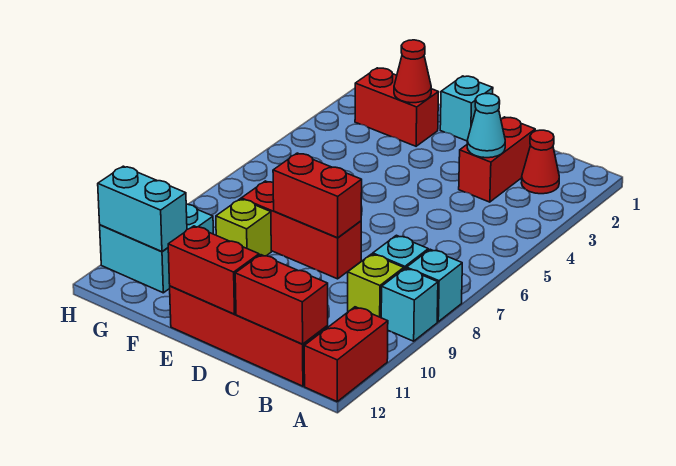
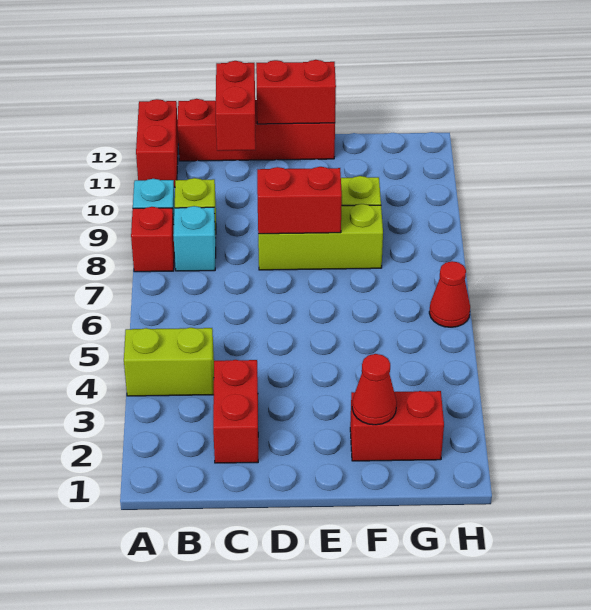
none -> lime 1x2 brick [124,328,214,396]
cyan 1x1 brick [407,249,462,322] -> red 1x1 brick [131,207,174,272]
red 1x1 cone [521,130,559,194] -> red 1x1 cone moved to [429,261,470,327]
red 1x2 brick [235,255,328,344] -> red 1x2 brick turned to [216,61,256,151]
cyan 1x1 cone [467,94,505,158] -> none
red 1x3 brick [241,181,361,279] -> lime 1x3 brick [258,204,383,270]
cyan 1x1 brick [440,76,493,141] -> none
cyan 2x2 brick [100,204,213,293] -> none
cyan 1x2 brick [98,166,187,252] -> none

